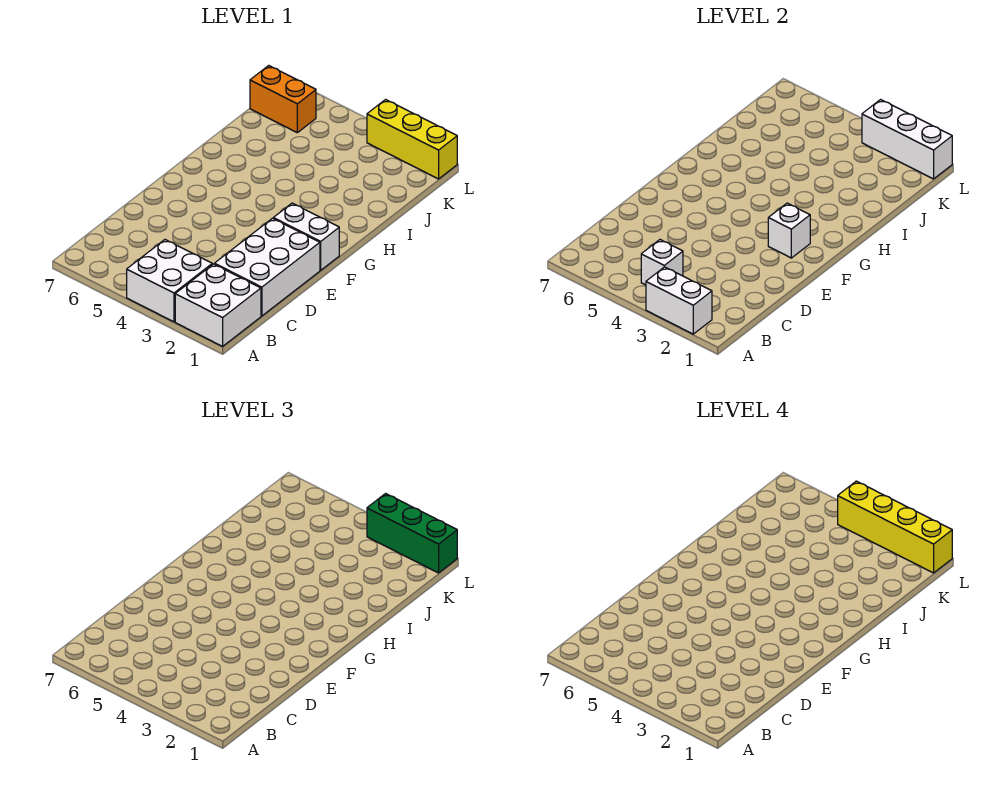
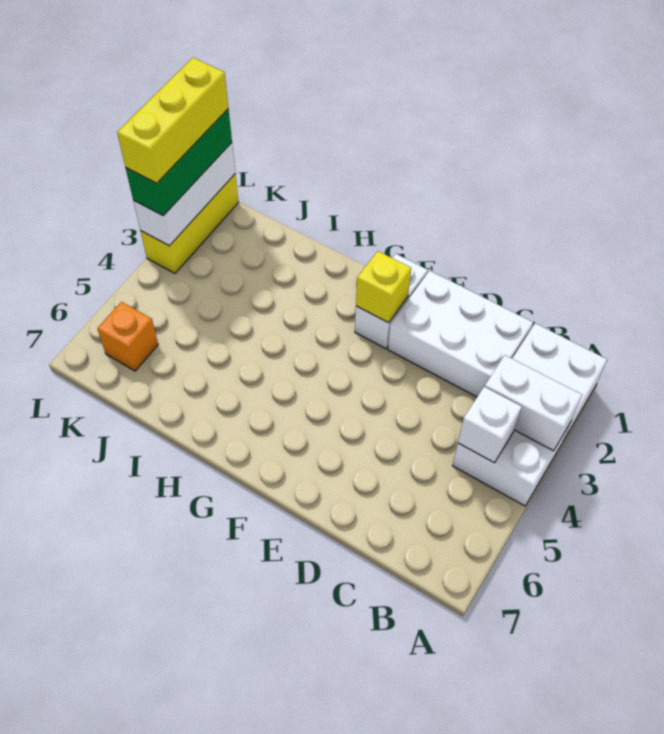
white 1x2 brick [646,267,712,334] -> white 1x2 brick turned to [485,355,582,451]
white 1x1 brick [768,203,810,258] -> yellow 1x1 brick [356,251,411,323]
orange 1x2 brick [250,66,316,133] -> orange 1x1 brick [97,302,158,371]
yellow 1x4 brick [838,481,952,573] -> yellow 1x3 brick [117,58,228,183]

